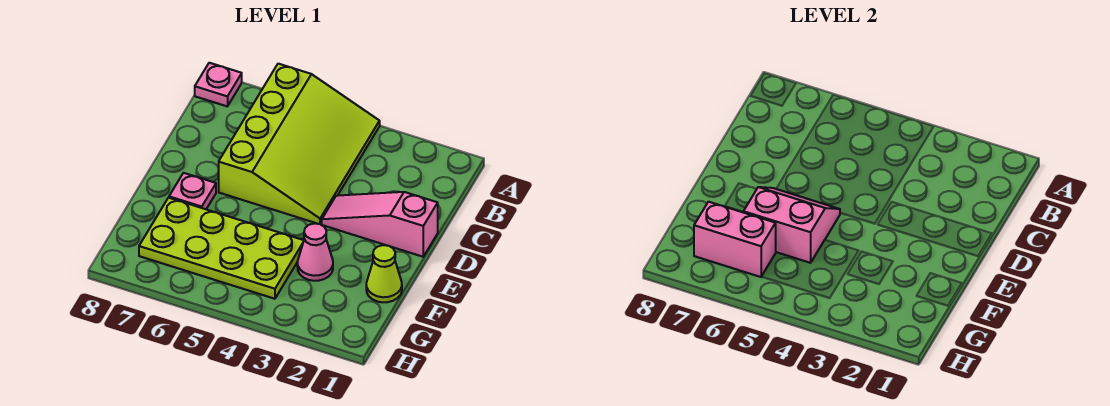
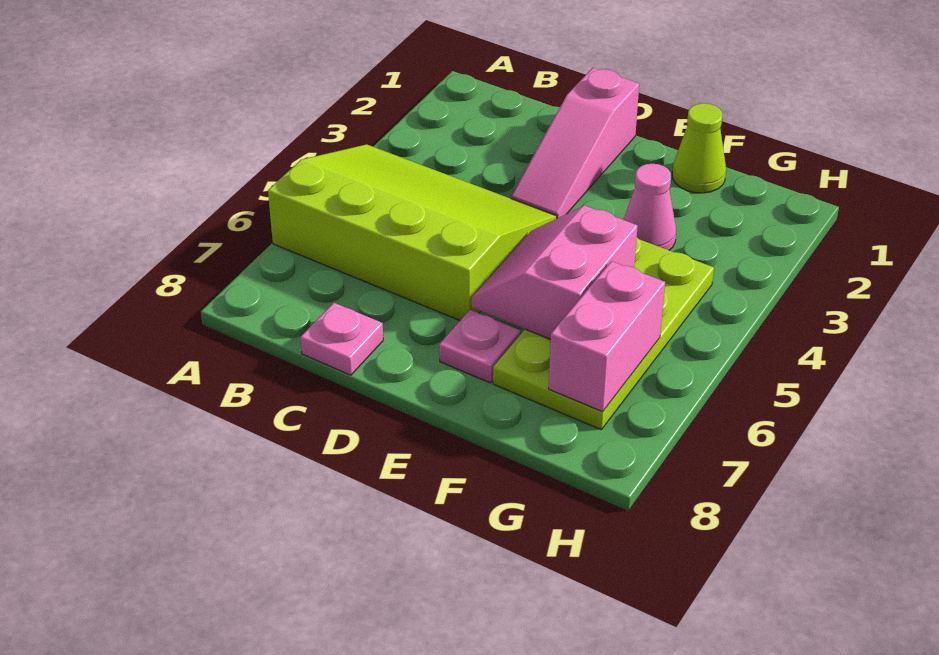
pink 1x1 plate [195,63,242,106] -> pink 1x1 plate moved to [301,303,383,375]

